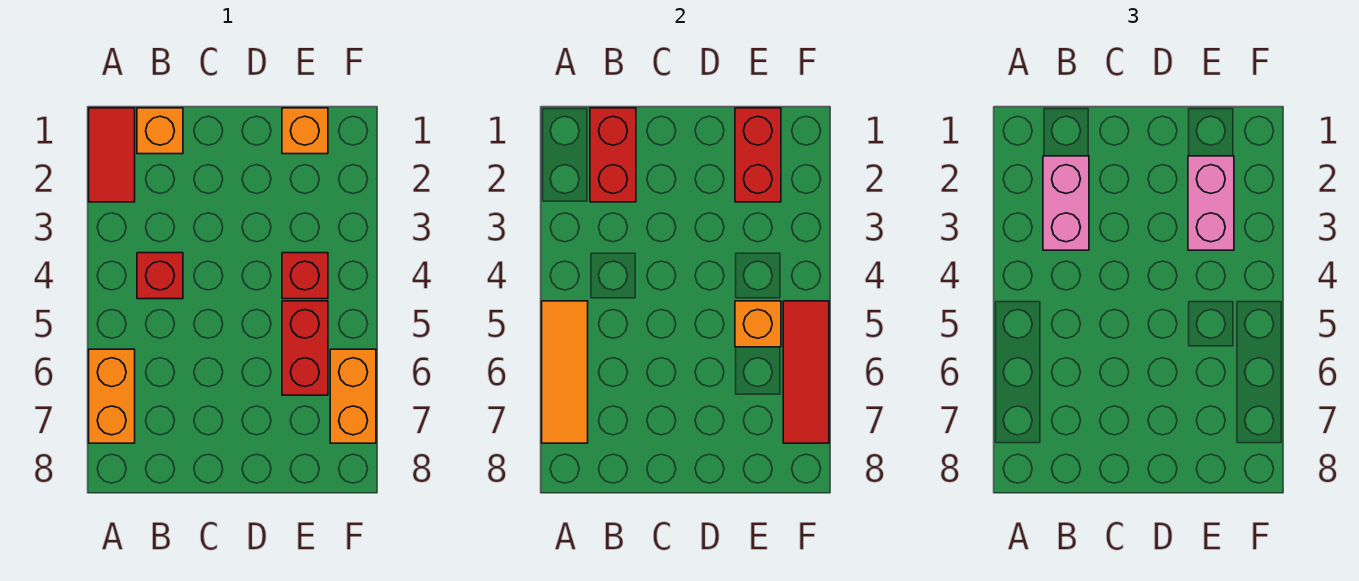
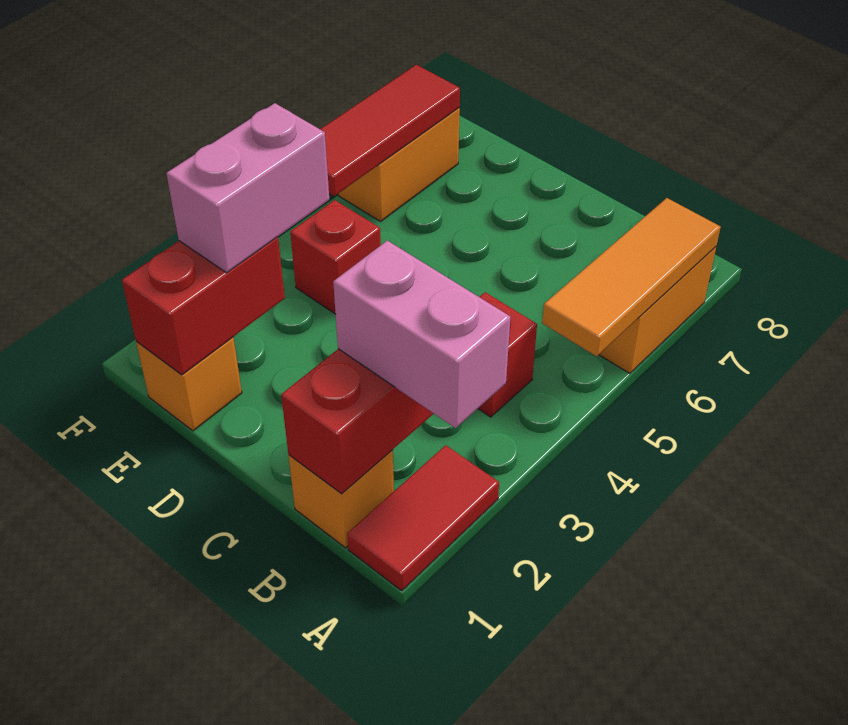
pink 1x2 brick [1043,156,1089,250] -> pink 1x2 brick turned to [333,241,510,428]
red 1x2 brick [282,301,328,395] -> none
orange 1x1 brick [735,301,781,347] -> none

